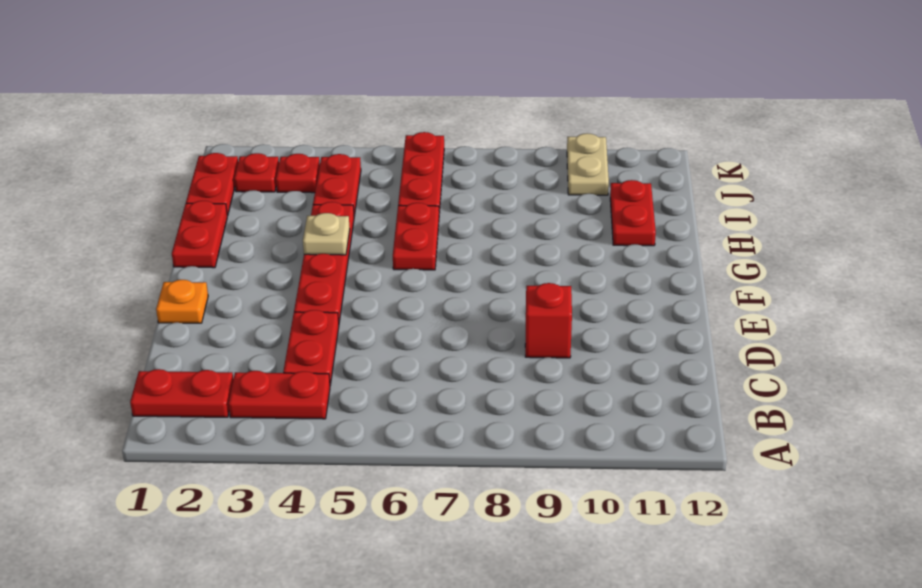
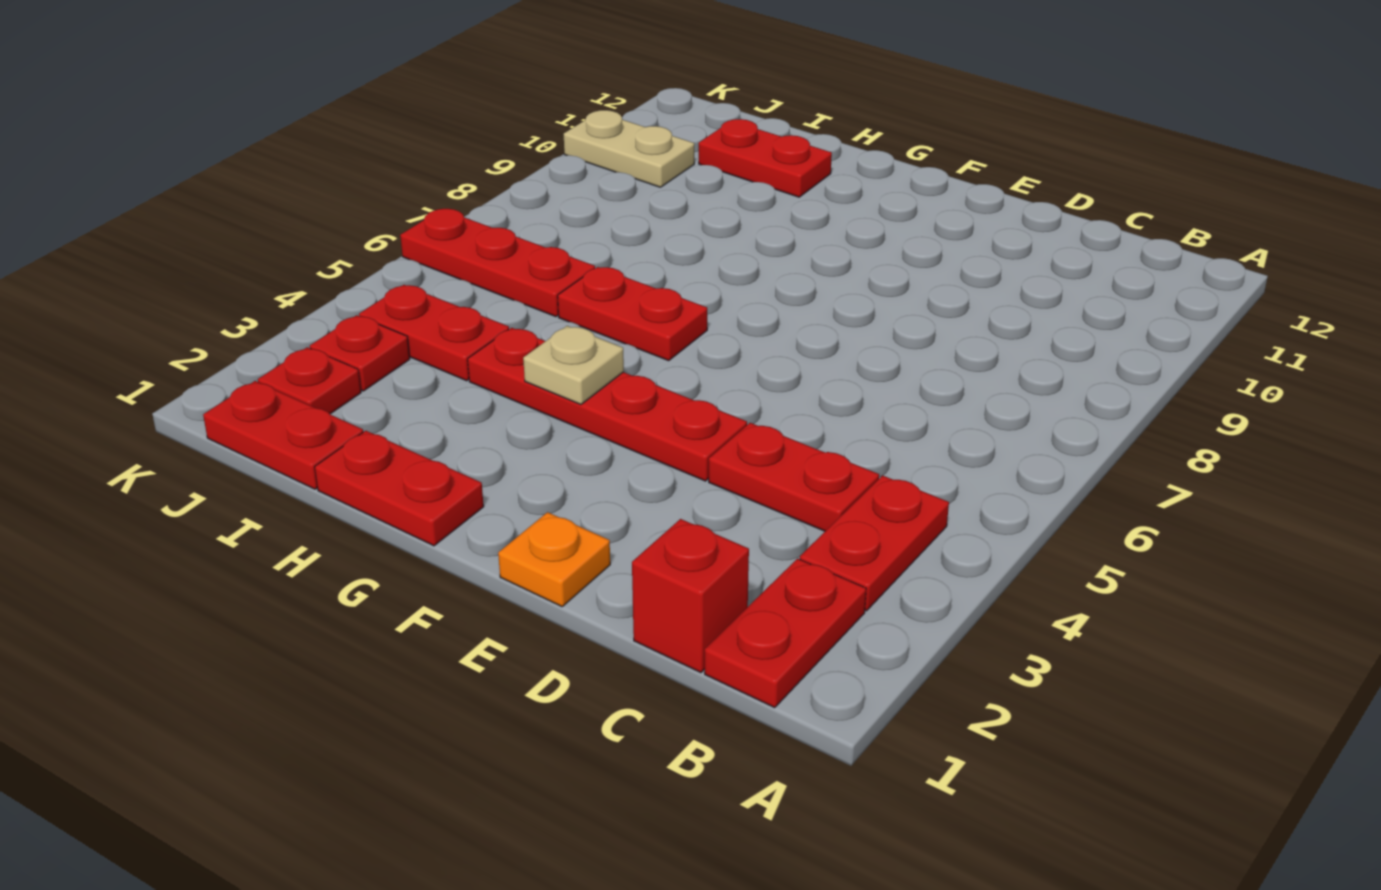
red 1x1 brick [525,283,572,358] -> red 1x1 brick moved to [632,519,749,673]

